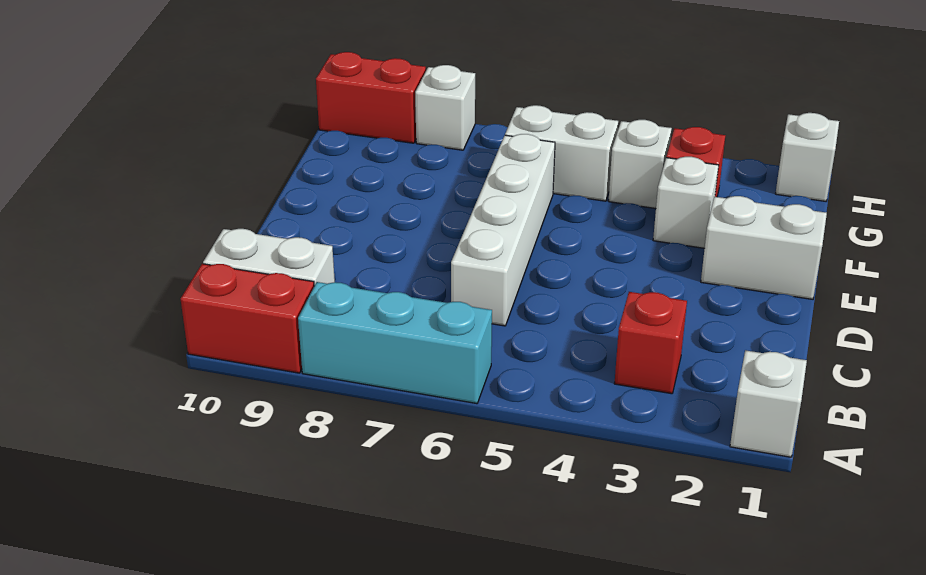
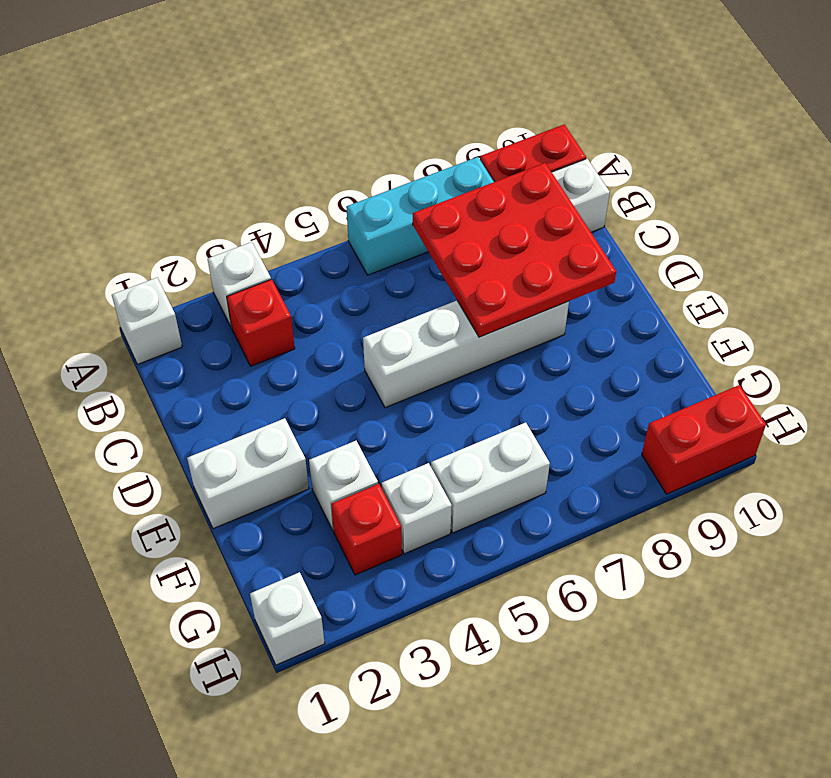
none -> red 3x3 plate [413,163,616,337]
white 1x4 brick [451,134,555,326] -> white 1x4 brick turned to [363,301,569,408]
white 1x1 brick [415,65,475,150] -> white 1x1 brick moved to [208,242,271,328]

